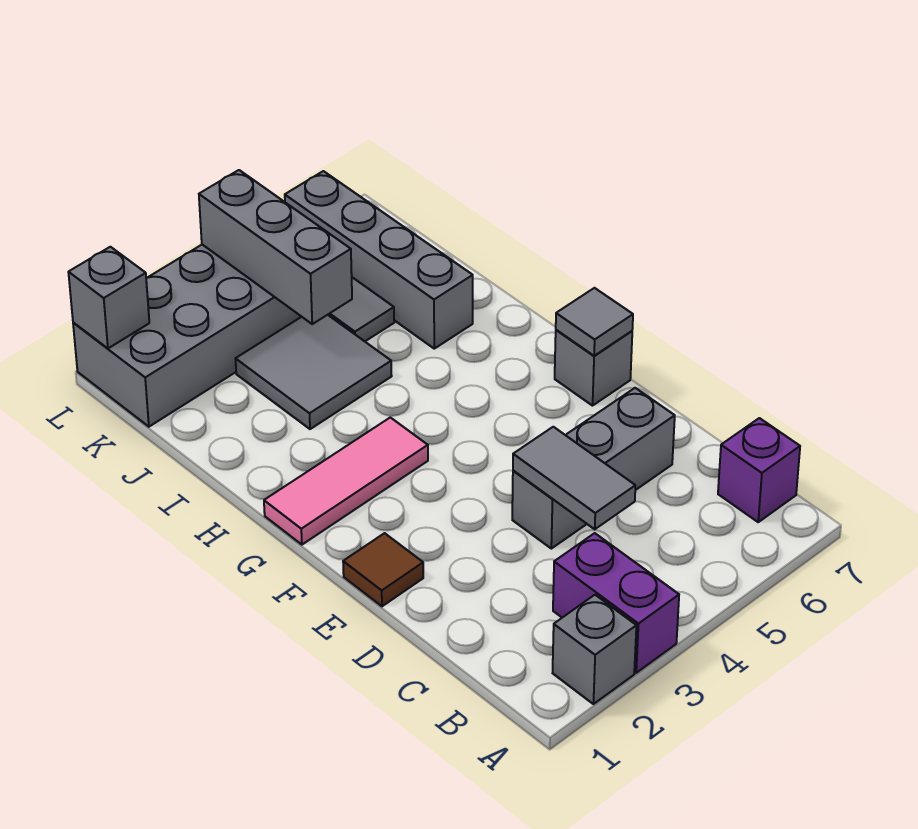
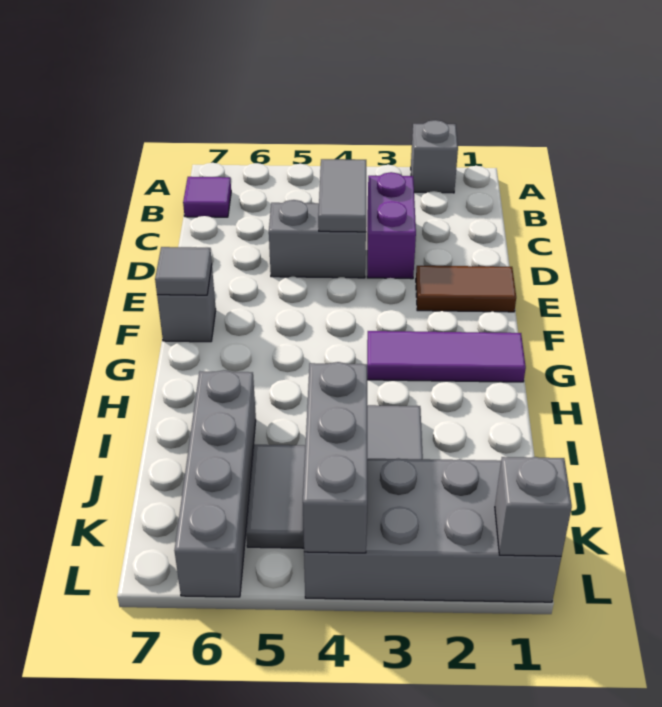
purple 1x2 brick [553,533,679,673] -> purple 1x2 brick moved to [367,172,416,279]
purple 1x1 brick [718,418,800,522] -> purple 1x1 tile [183,177,231,217]
grey 1x3 brick [512,388,675,549] -> grey 1x2 brick [269,200,366,278]
brown 1x1 tile [343,533,423,606] -> brown 1x2 tile [416,266,516,312]
pink 1x3 tile [264,417,428,545] -> purple 1x3 tile [367,331,526,382]

